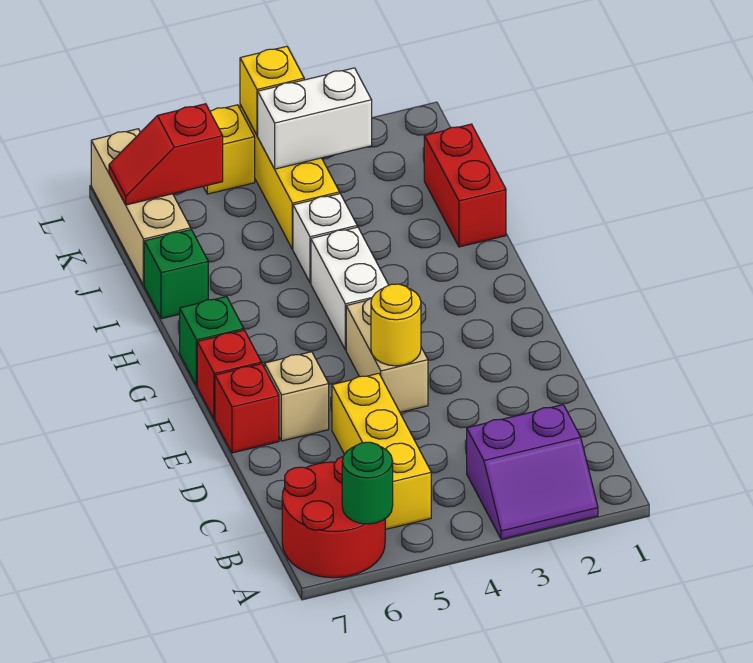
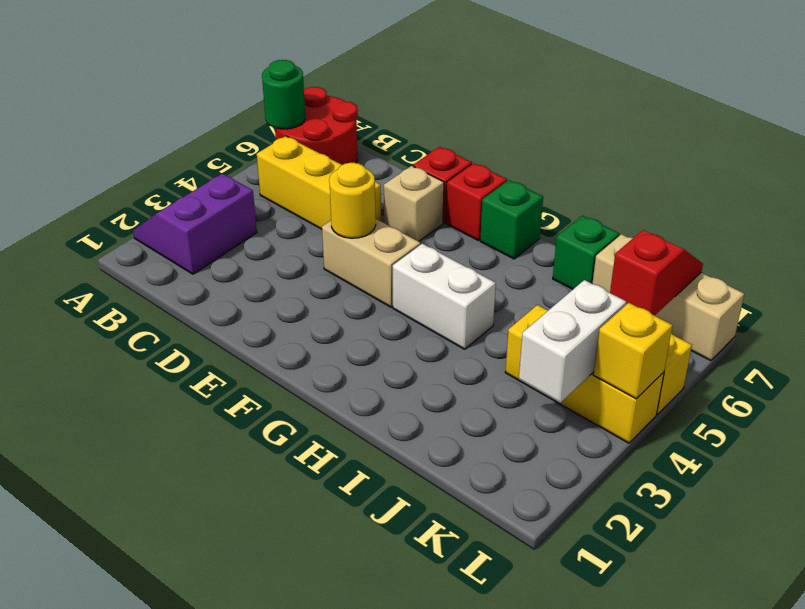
red 1x2 brick [424,124,506,247] -> none
white 1x1 brick [293,194,357,283] -> none

